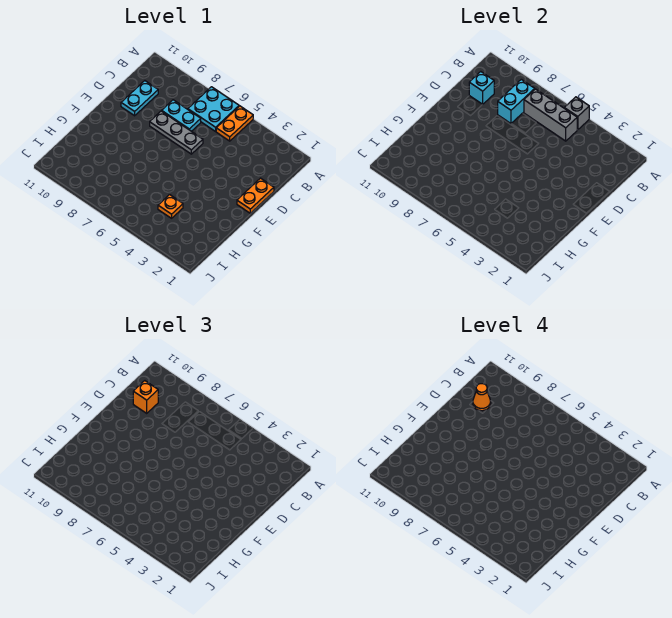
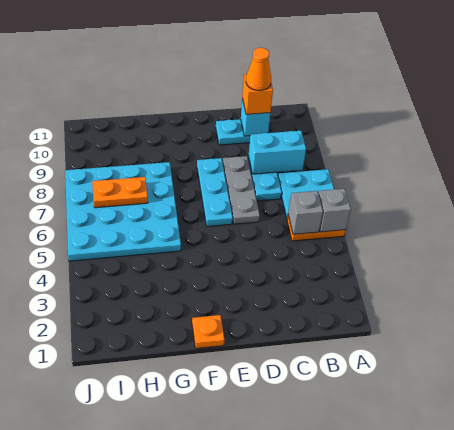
grey 1x3 brick [524,89,577,141] -> grey 1x1 brick [288,191,323,234]
orange 1x2 plate [237,178,274,213] -> orange 1x2 plate moved to [92,177,148,208]
none -> cyan 1x3 plate [197,158,233,227]
none -> cyan 4x4 plate [65,162,181,261]
orange 1x1 plate [158,195,183,218] -> orange 1x1 plate moved to [192,315,224,349]

